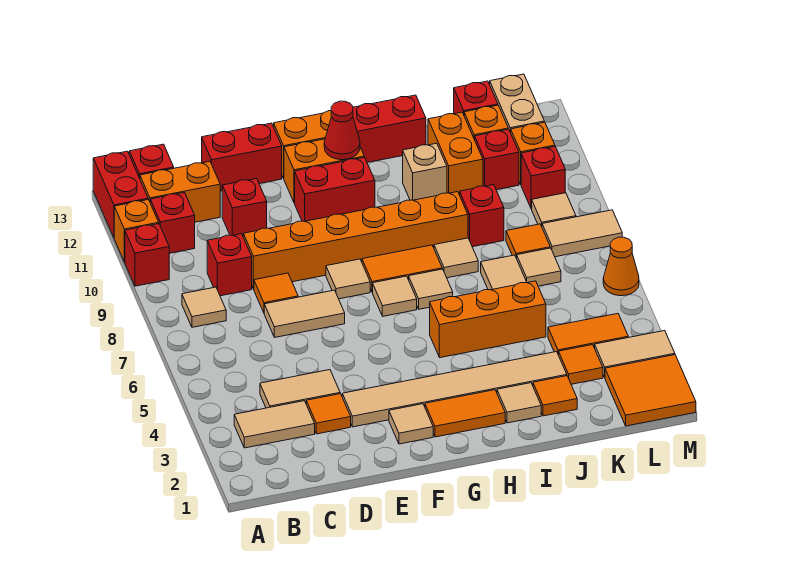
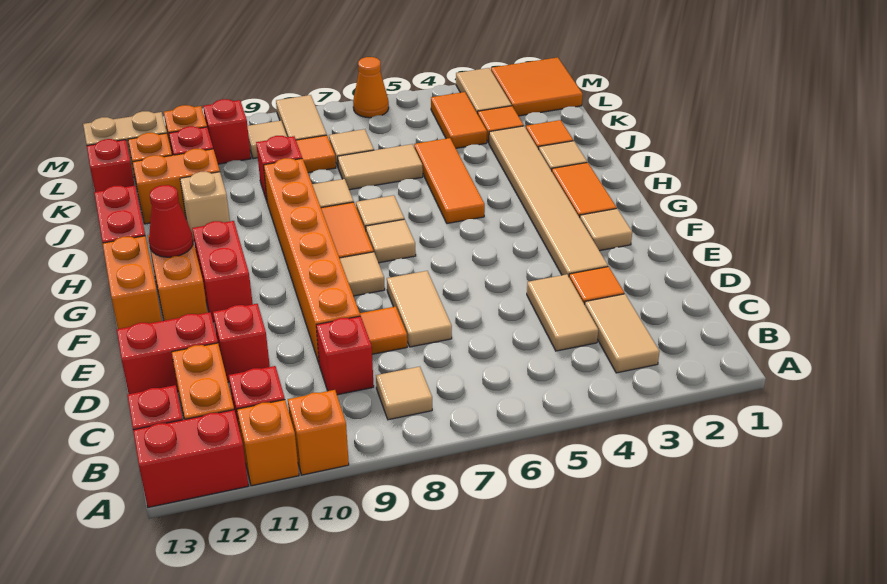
red 1x1 brick [125,224,169,286] -> orange 1x1 brick [288,390,349,475]
red 1x2 brick [202,123,282,191] -> red 1x2 brick turned to [117,312,218,394]
orange 1x3 brick [430,281,546,358] -> orange 1x3 tile [414,138,485,224]

